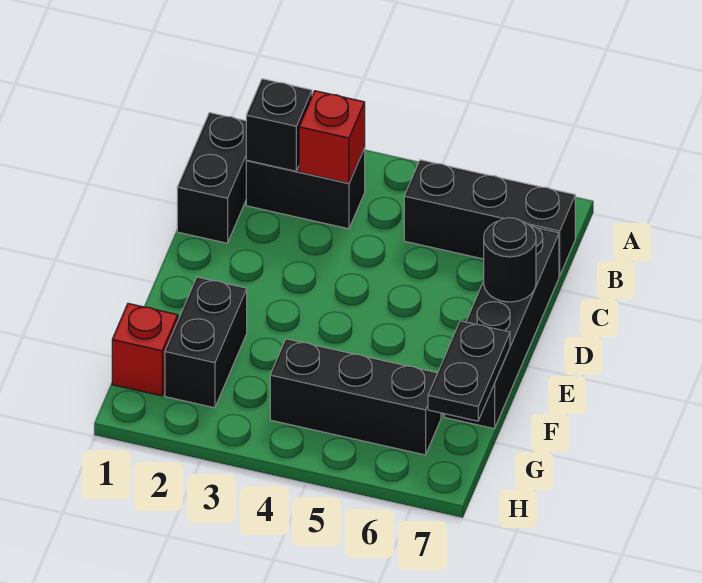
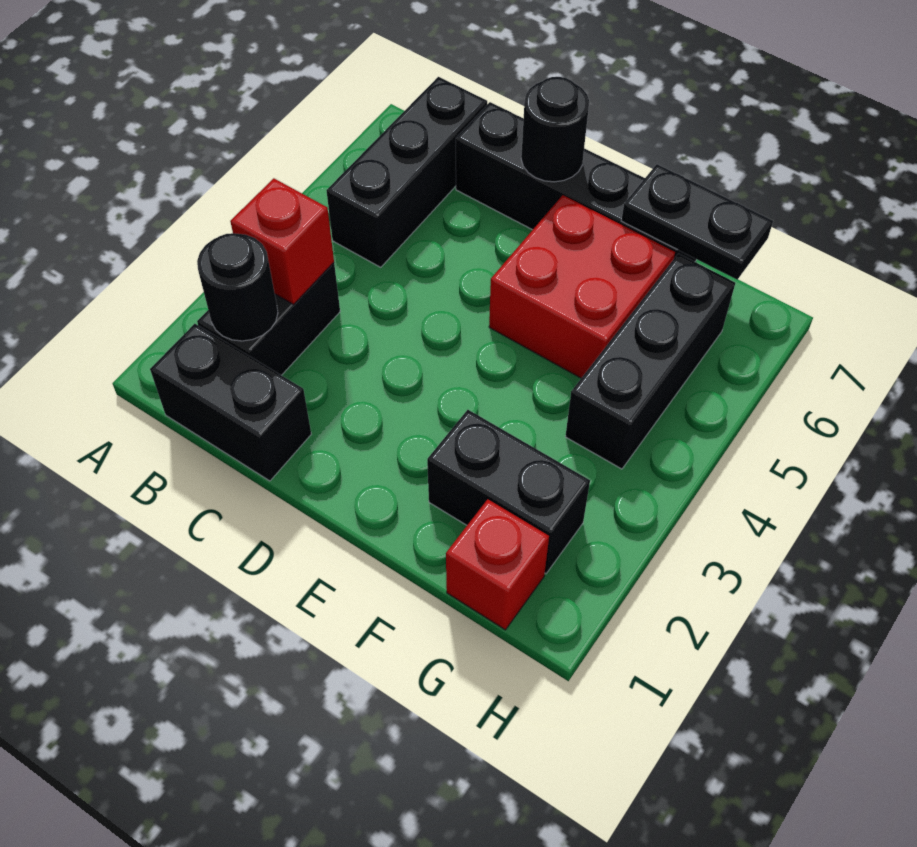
black 1x1 brick [246,79,312,171] -> black 1x1 round brick [197,233,278,341]
none -> red 2x2 brick [489,195,675,378]

